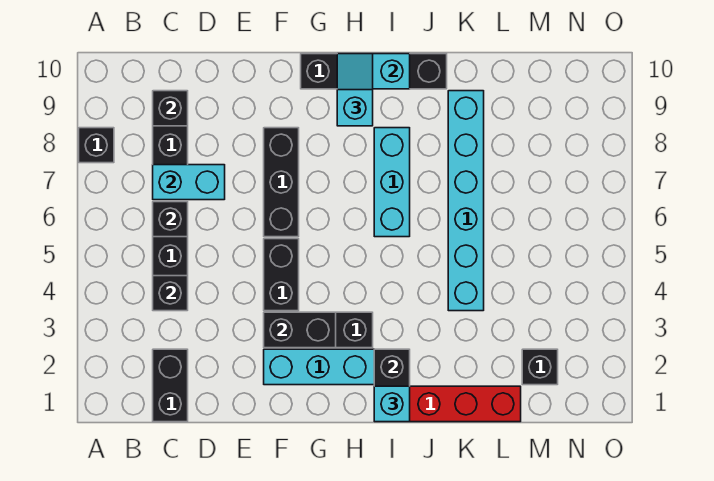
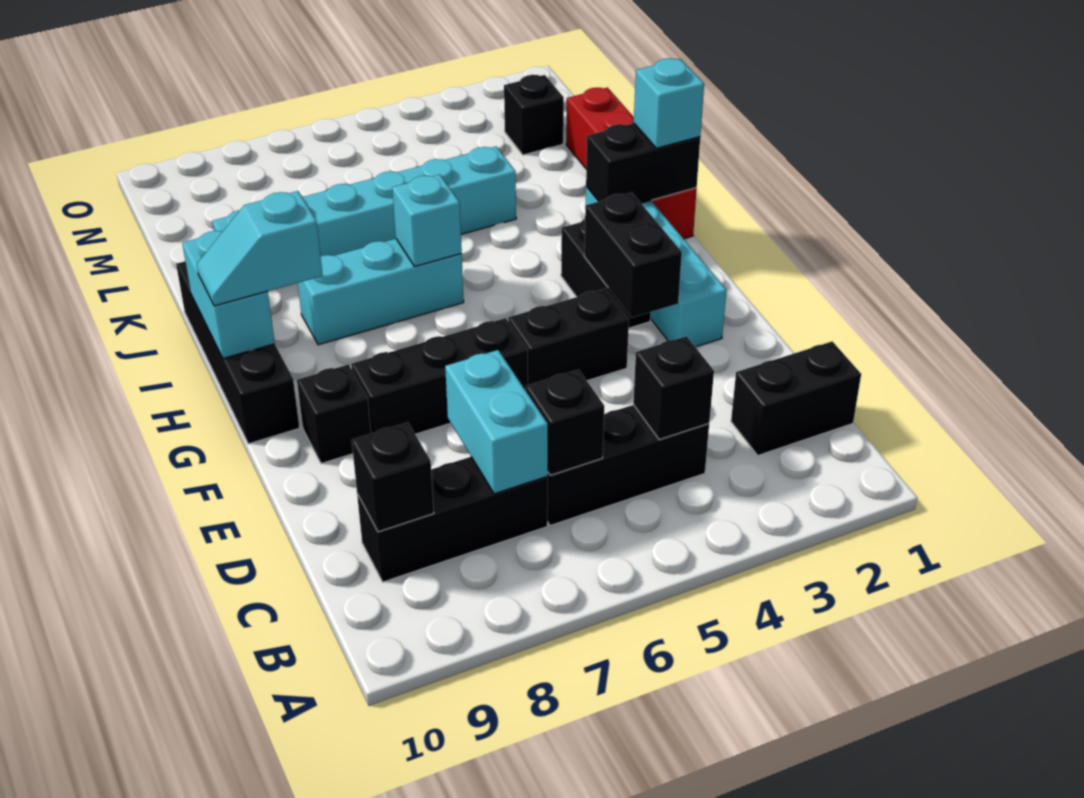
black 1x1 brick [79,128,114,163] -> black 1x1 brick moved to [297,365,371,464]
none -> cyan 1x1 brick [392,175,462,267]

